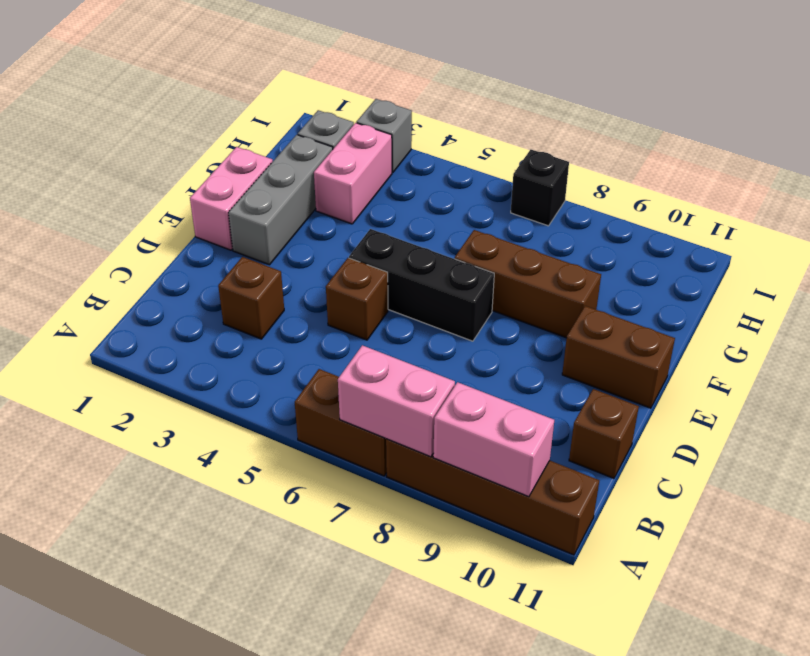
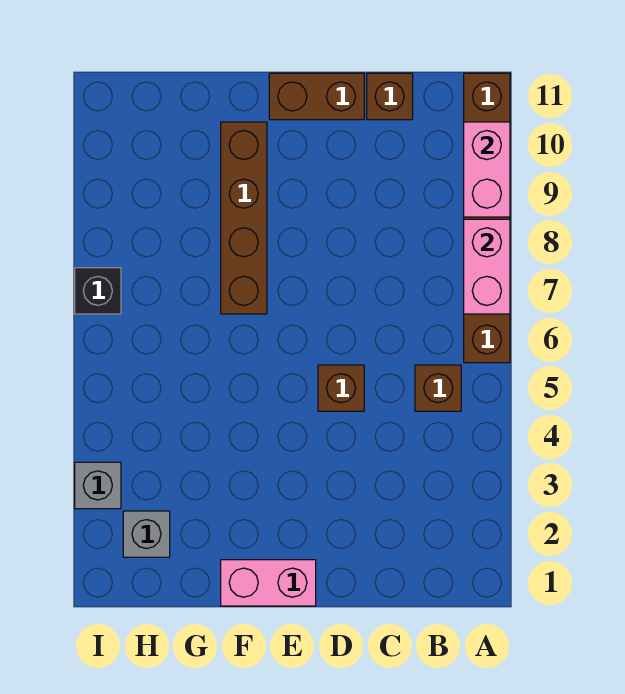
brown 1x1 brick [218,257,284,339] -> brown 1x1 brick moved to [415,365,461,411]
grey 1x3 brick [228,135,333,265] -> none
black 1x3 brick [349,229,494,341] -> none
brown 1x2 brick [562,306,675,408] -> brown 1x2 brick turned to [269,73,364,120]
brown 1x3 brick [455,230,601,338] -> brown 1x4 brick [221,122,267,314]
pink 1x2 brick [314,123,392,224] -> none

